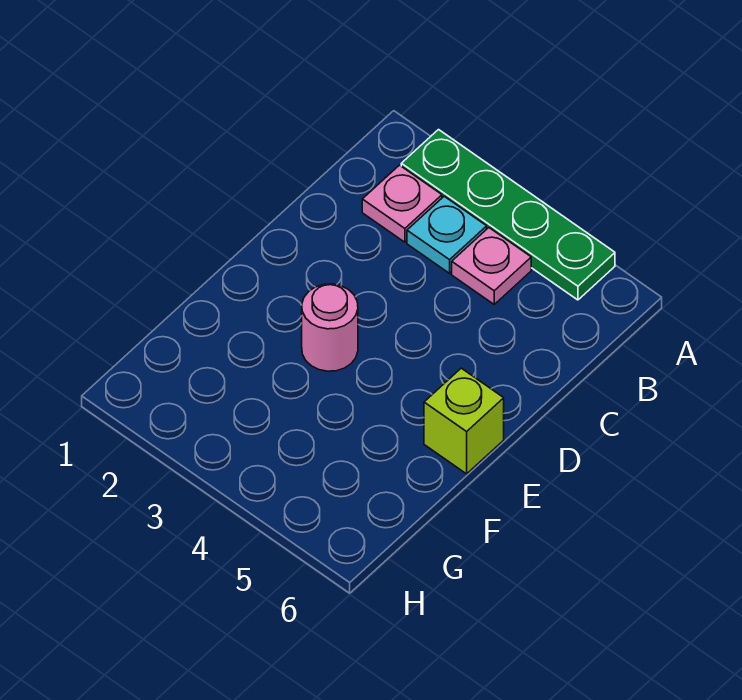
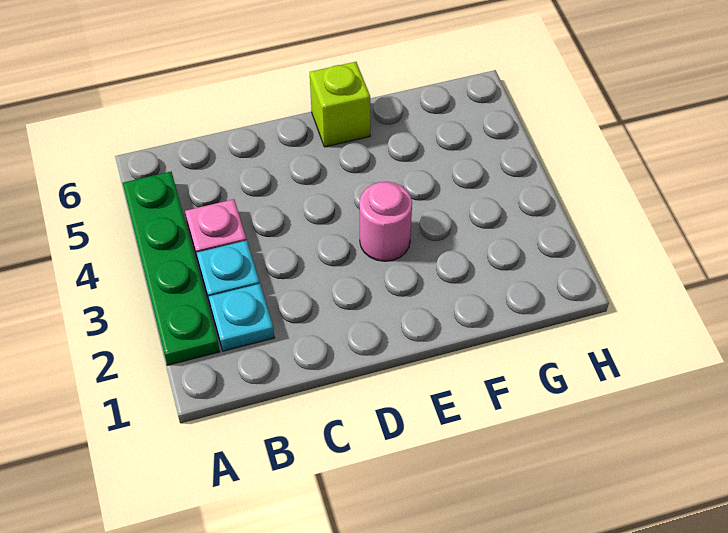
pink 1x1 plate [362,165,442,242] -> cyan 1x1 plate [209,284,274,351]

